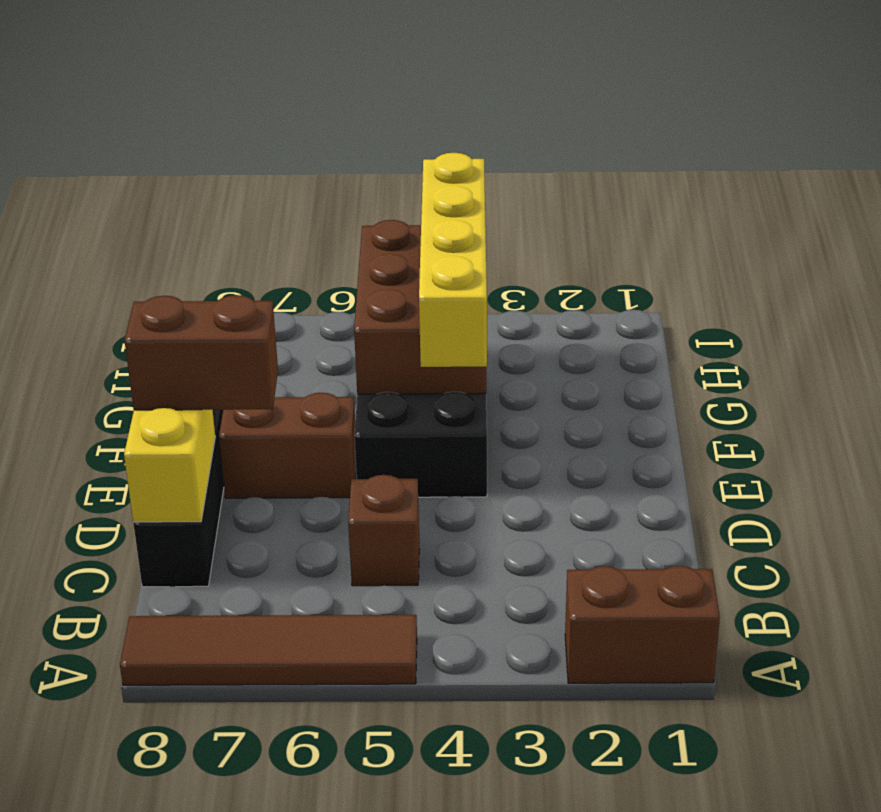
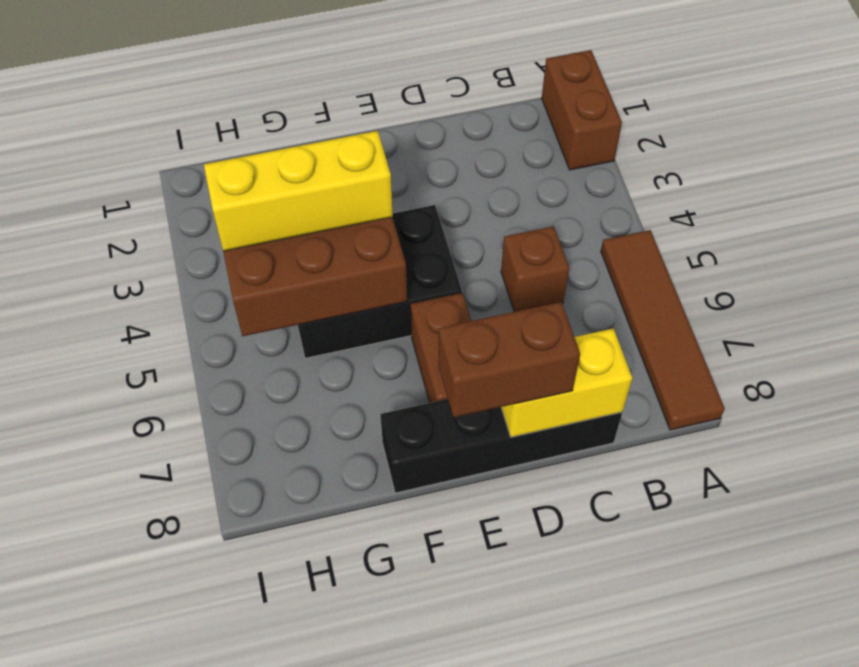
brown 1x2 brick [124,295,278,410] -> brown 1x2 brick turned to [438,302,580,417]
yellow 1x4 brick [419,153,487,367] -> yellow 1x3 brick [204,131,393,251]

